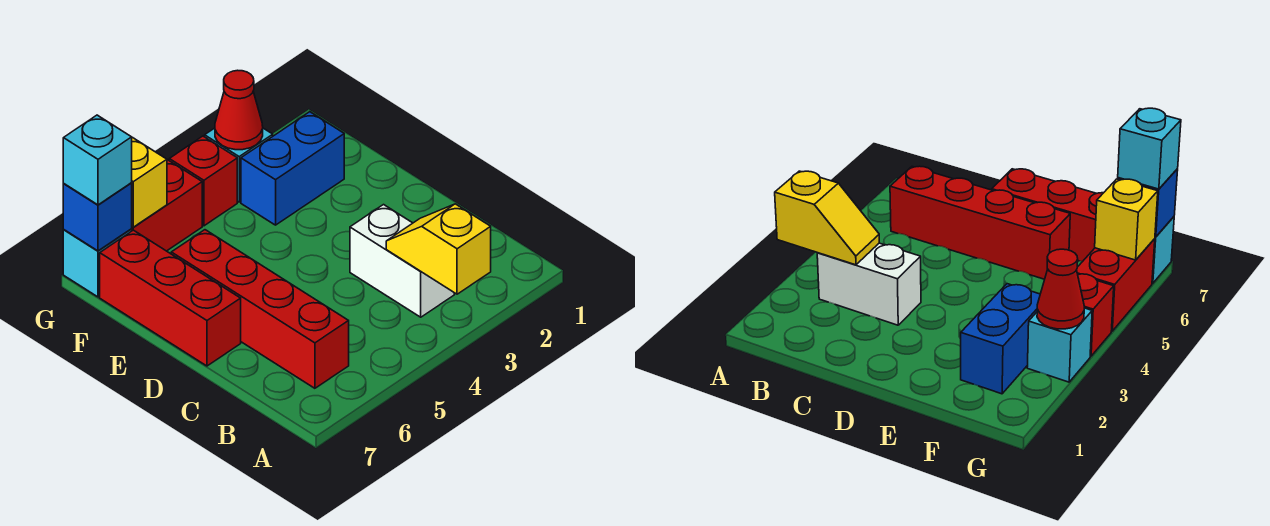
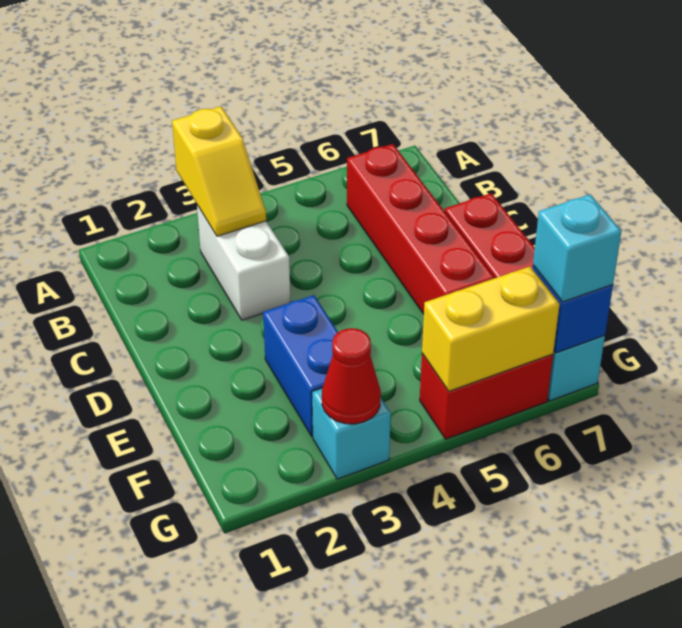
blue 1x2 brick [241,112,344,225] -> blue 1x2 brick turned to [263,295,338,437]
red 1x1 brick [169,136,237,226] -> none
yellow 1x1 brick [132,137,167,227] -> yellow 1x2 brick [422,266,560,391]

